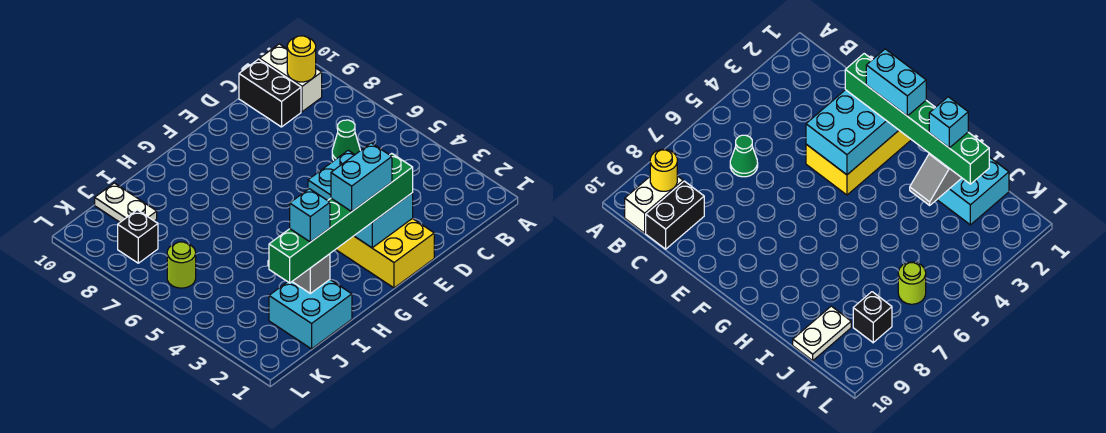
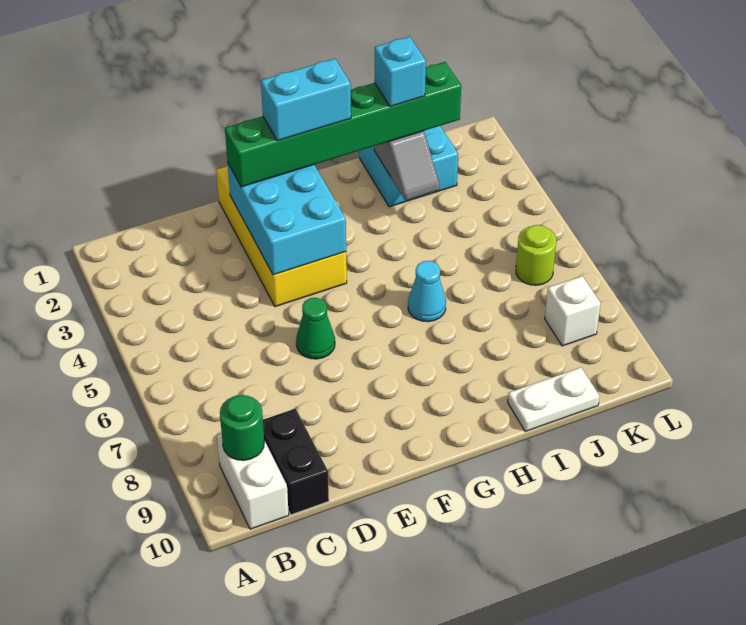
yellow 1x1 round brick [287,36,316,82] -> green 1x1 round brick [220,395,264,460]
green 1x1 cone [332,120,360,160] -> green 1x1 cone moved to [296,298,335,359]
none -> cyan 1x1 cone [408,261,446,322]
white 1x2 plate [95,183,157,222] -> white 1x2 plate turned to [508,367,600,431]
black 1x1 brick [118,210,158,263] -> white 1x1 brick [545,276,601,346]

